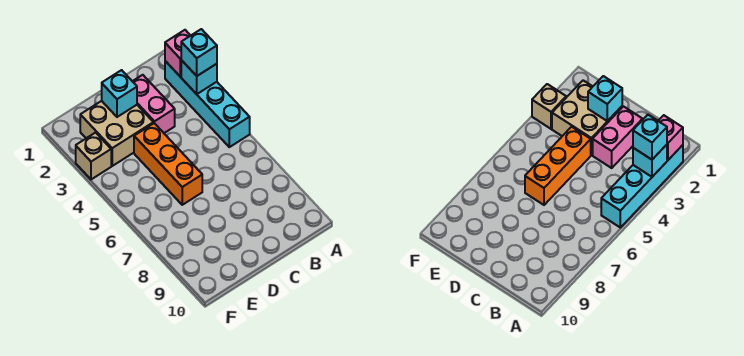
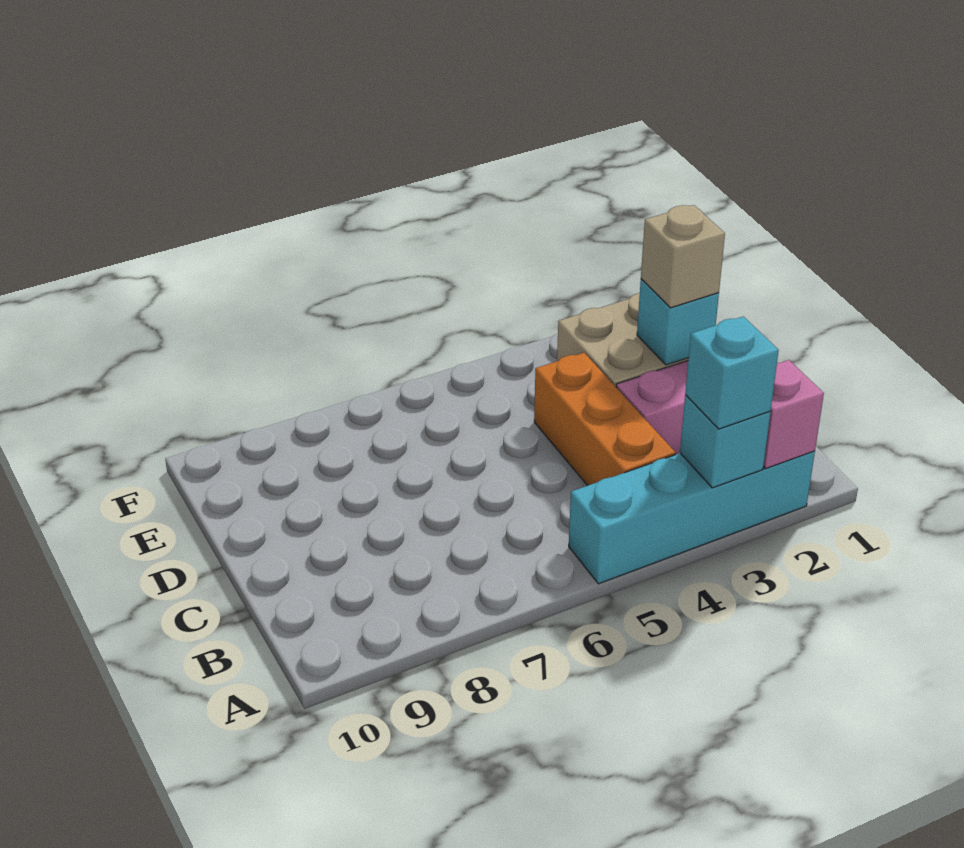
orange 1x3 brick [134,123,202,205] -> orange 1x3 brick turned to [534,353,676,486]
tan 1x1 brick [76,133,111,179] -> tan 1x1 brick moved to [641,205,725,308]

